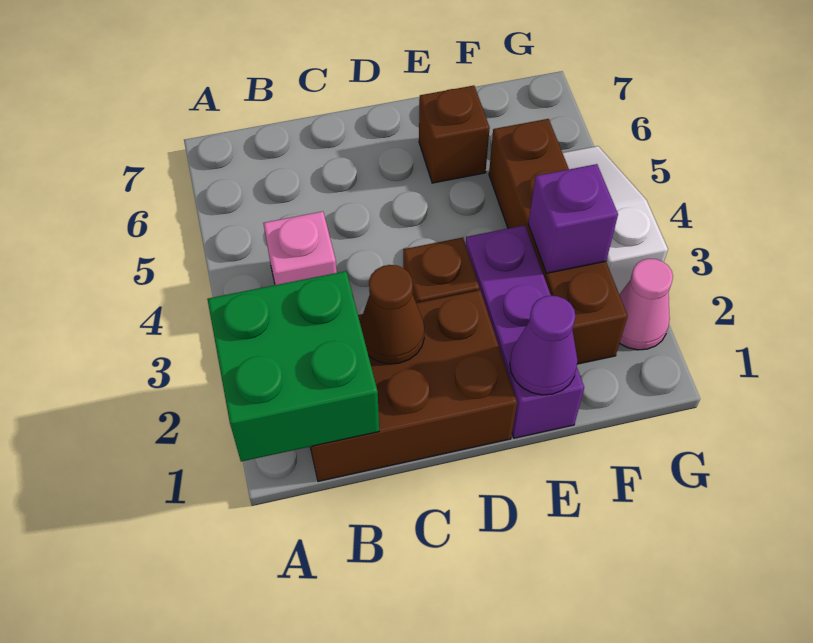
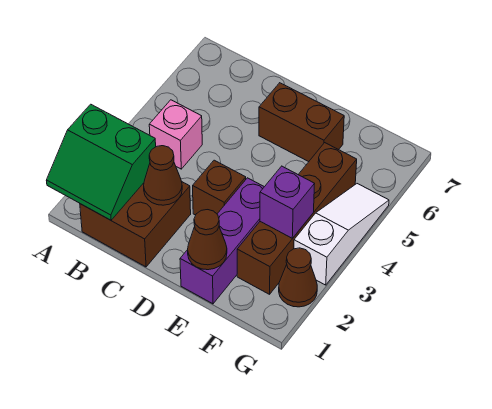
green 2x2 brick [207,271,379,461] -> green 2x2 slope [46,104,156,220]
brown 2x3 brick [310,290,517,481] -> brown 2x2 brick [80,182,191,267]
purple 1x1 cone [510,296,578,395] -> brown 1x1 cone [188,210,227,270]
brown 1x1 brick [419,86,490,183] -> brown 1x2 brick [259,83,344,162]
pink 1x1 cone [619,259,673,350] -> brown 1x1 cone [279,248,317,307]

